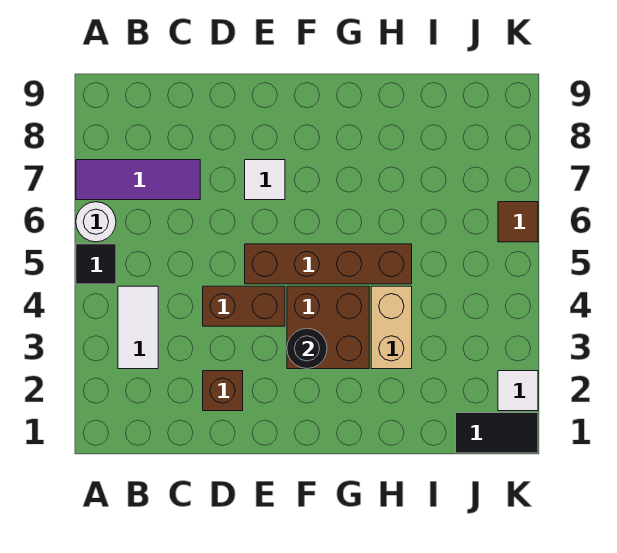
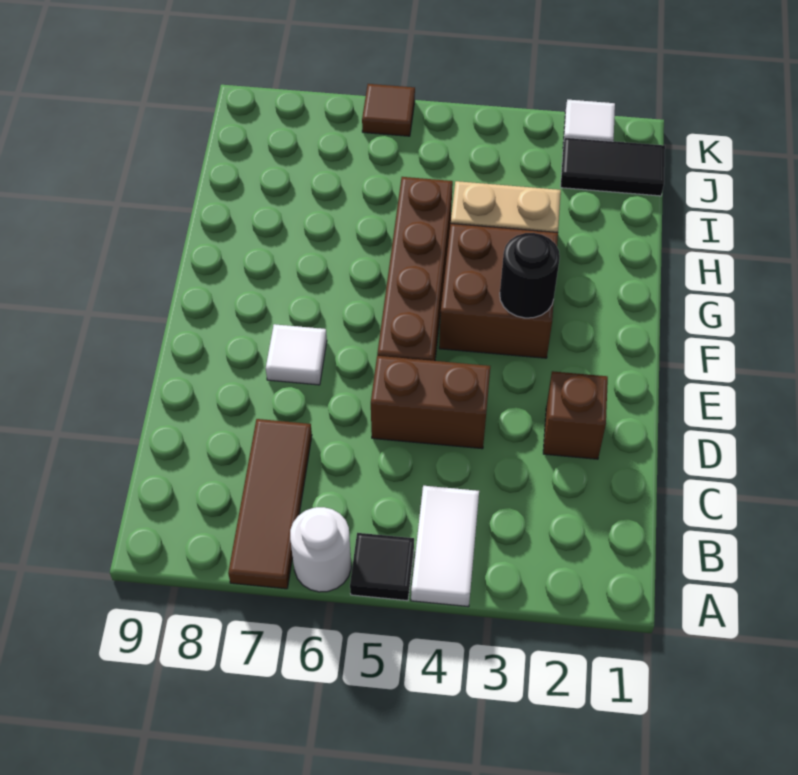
purple 1x3 tile [76,160,200,200] -> brown 1x3 tile [228,419,312,589]
white 1x2 tile [118,286,158,369] -> white 1x2 tile turned to [411,486,479,607]
brown 1x2 brick [203,286,285,326] -> brown 1x2 brick turned to [371,356,490,449]
black 1x2 tile [456,413,538,453] -> black 1x2 tile turned to [561,137,665,196]

